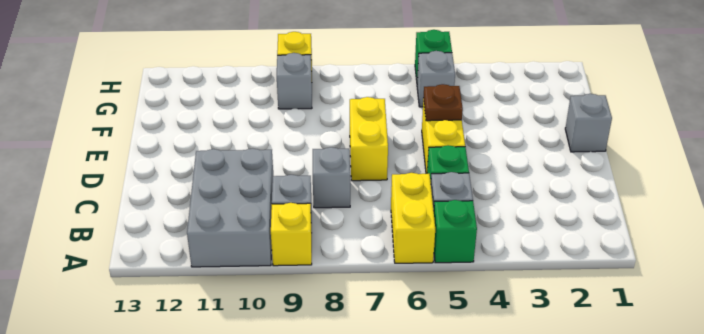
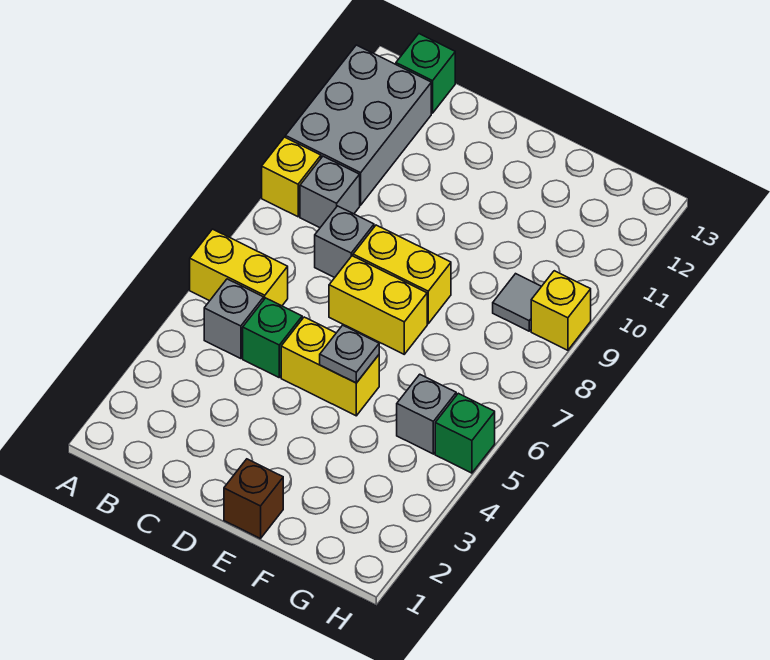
green 1x1 brick [434,200,477,263] -> green 1x1 brick moved to [396,34,455,113]
grey 2x3 brick [187,148,273,267] -> grey 2x3 brick turned to [285,45,431,205]
none -> yellow 1x2 brick [353,225,451,324]
grey 1x1 brick [565,94,612,152] -> brown 1x1 brick [224,459,283,539]
brown 1x1 plate [423,84,463,121] -> grey 1x1 plate [320,325,379,383]
grey 1x1 brick [277,53,312,109] -> grey 1x1 tile [493,274,542,331]

